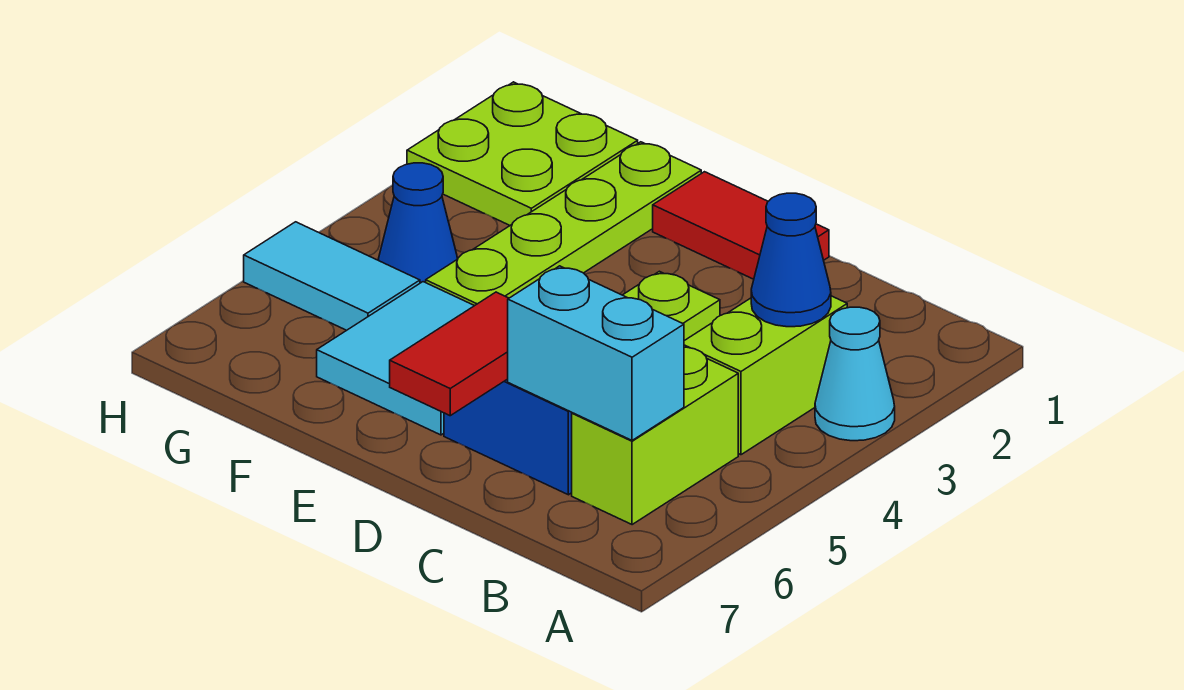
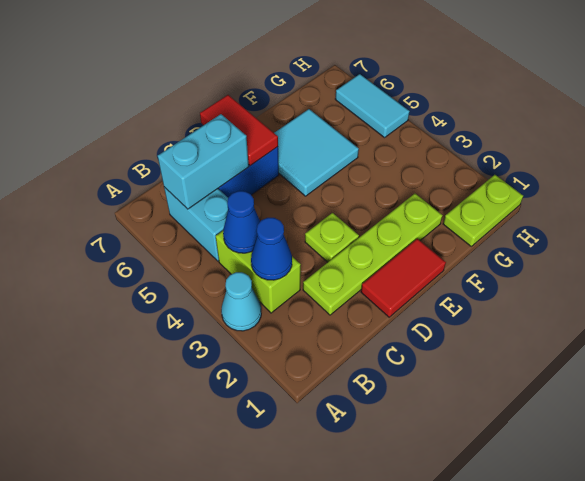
lime 1x2 brick [572,347,738,525] -> cyan 1x2 brick [164,187,228,261]
lime 1x4 plate [426,142,701,306] -> lime 1x4 plate turned to [303,194,443,315]
lime 2x2 plate [407,82,638,225] -> lime 1x2 plate [443,175,523,246]
blue 1x1 cone [378,163,457,283] -> blue 1x1 cone moved to [223,191,260,253]
cyan 1x2 tile [244,222,420,330] -> cyan 1x2 tile turned to [335,74,410,138]

